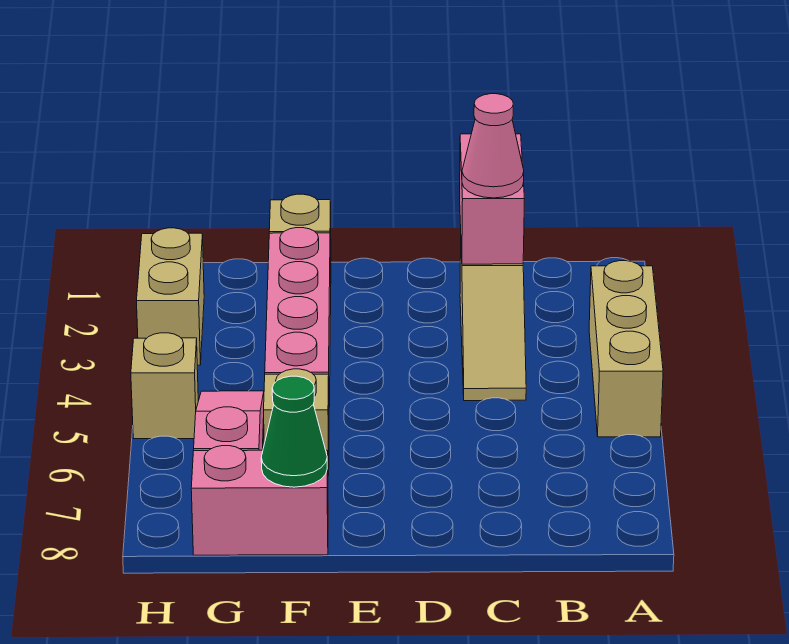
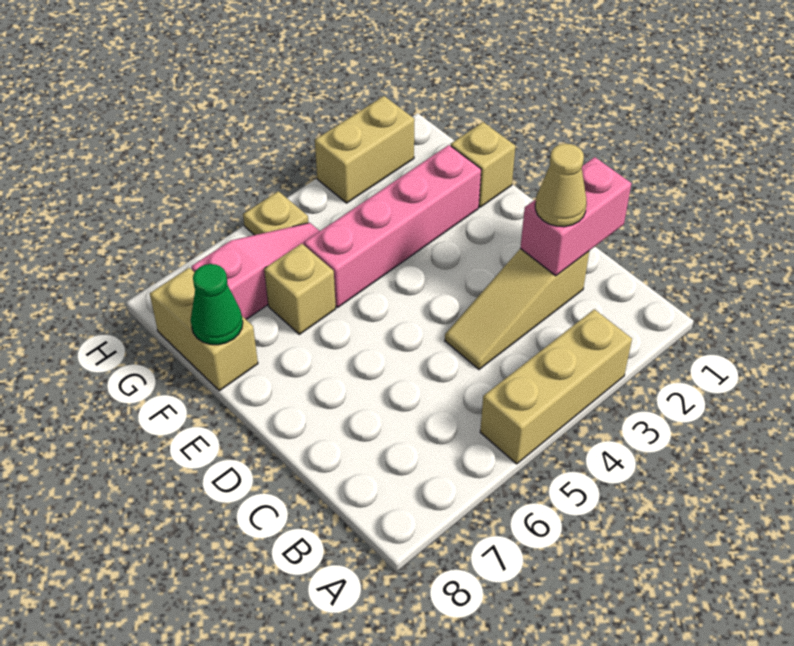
pink 1x1 cone [462,94,524,198] -> tan 1x1 cone [535,144,587,227]
pink 1x2 brick [191,446,328,555] -> tan 1x2 brick [150,268,258,391]
tan 1x1 brick [131,333,198,439] -> tan 1x1 plate [243,191,308,235]

